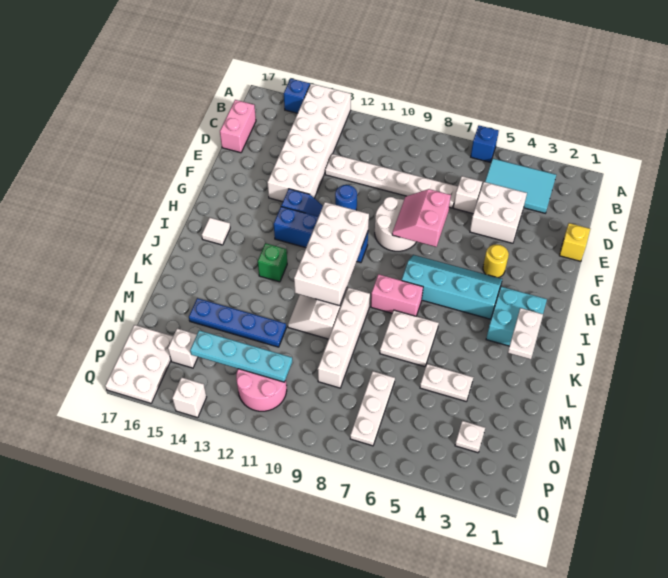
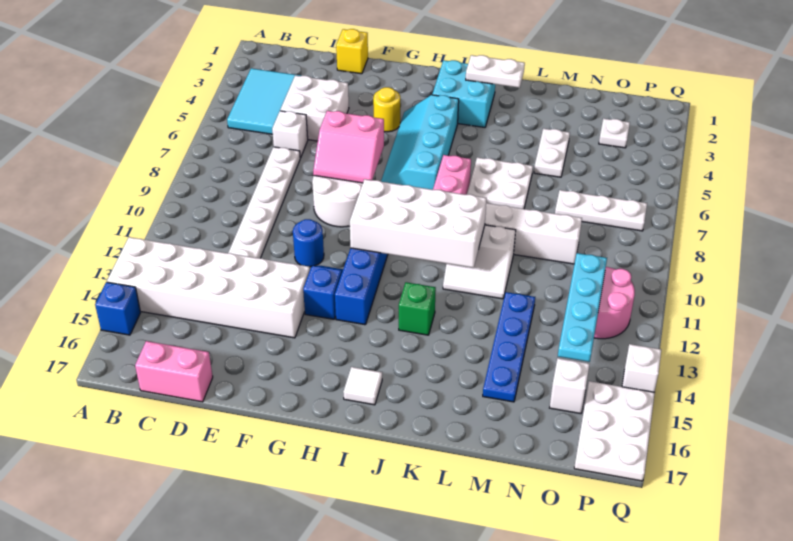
blue 1x1 brick [471,126,499,162] -> none
white 2x3 plate [105,325,173,403] -> white 2x3 plate turned to [574,381,655,481]

